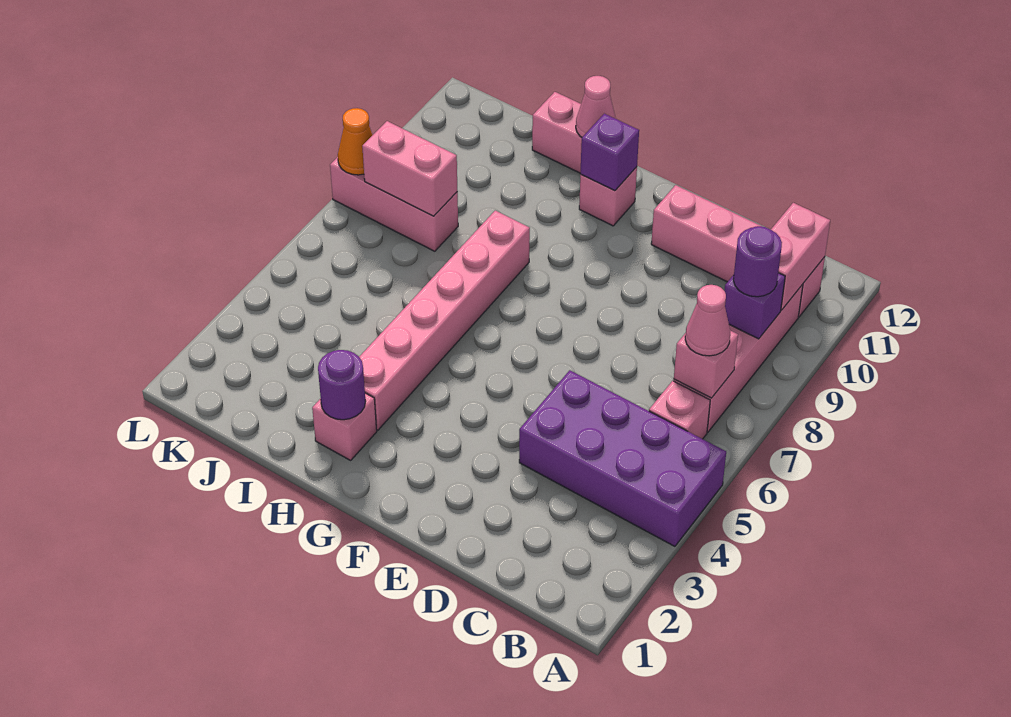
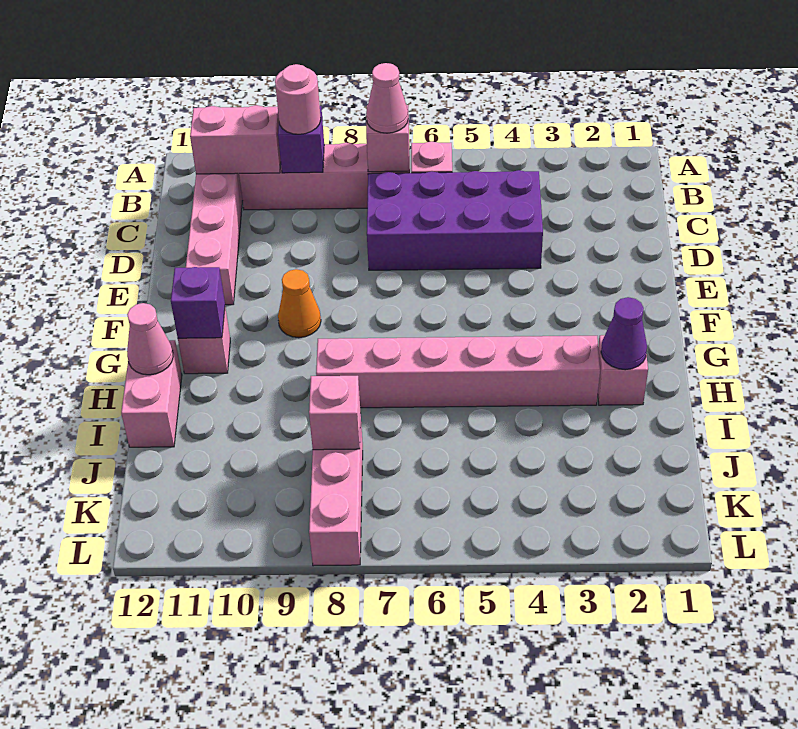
purple 2x4 brick [519,370,726,546] -> purple 2x4 brick turned to [367,170,543,270]
purple 1x1 round brick [733,226,782,297] -> pink 1x1 round brick [275,64,321,134]
purple 1x1 round brick [318,350,366,420] -> purple 1x1 cone [601,297,647,370]
pink 1x2 brick [362,121,457,216] -> pink 1x1 brick [309,376,361,450]
orange 1x1 cone [338,108,372,175] -> orange 1x1 cone moved to [278,269,321,338]

